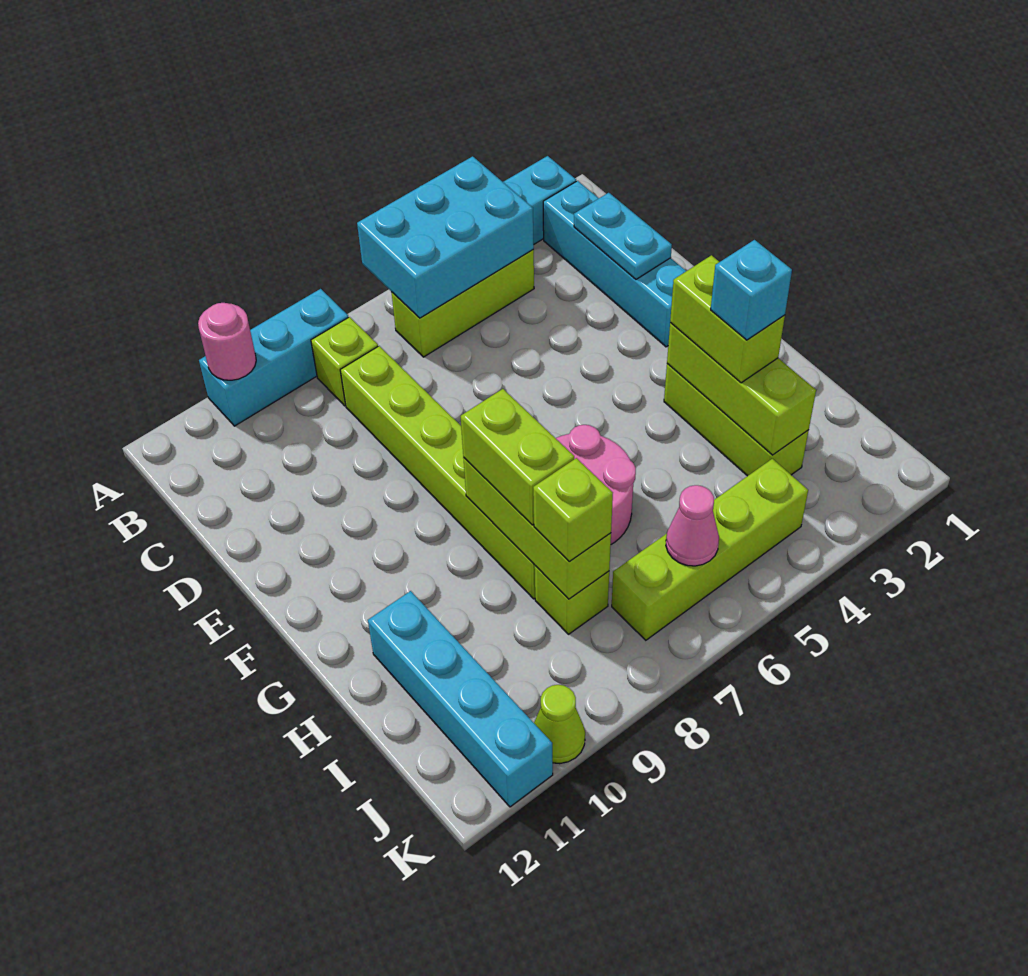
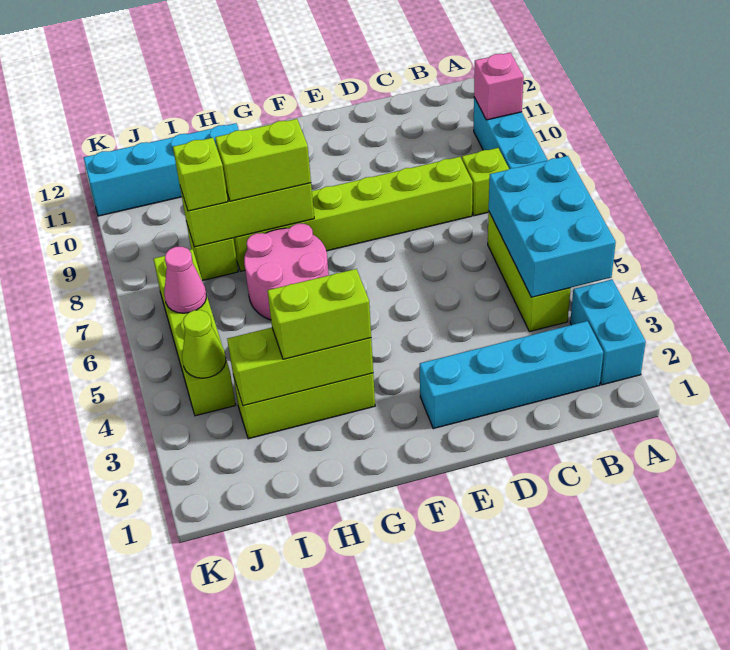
pink 1x1 round brick [198,303,256,380] -> pink 1x1 brick [474,53,524,120]
cyan 1x2 plate [574,193,672,279] -> none
cyan 1x1 brick [711,240,792,340] -> none
lime 1x1 cone [534,685,585,764] -> lime 1x1 cone moved to [182,310,226,378]

